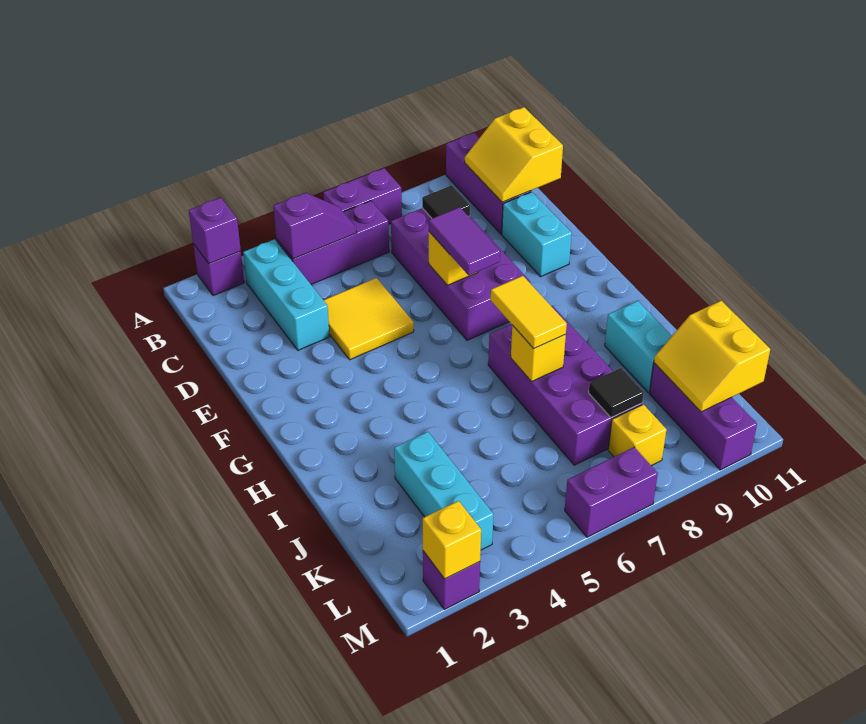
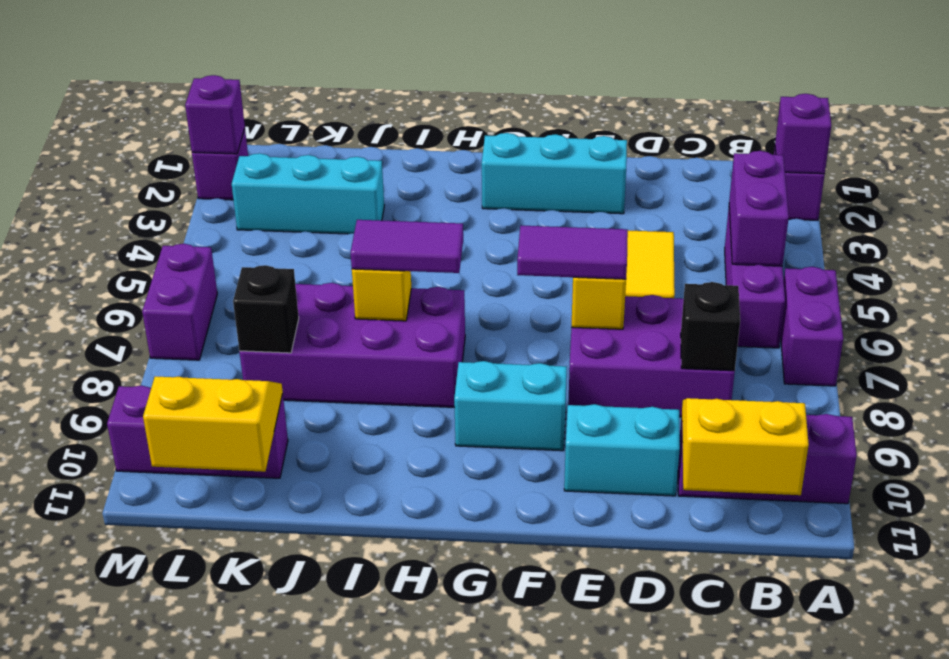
cyan 1x3 brick [243,239,330,350] -> cyan 1x3 brick moved to [482,133,627,214]
purple 1x2 slope [273,193,357,259] -> purple 1x2 brick [729,151,789,266]
purple 2x4 brick [391,208,530,340] -> purple 2x3 brick [568,295,735,417]
black 1x1 tile [422,185,470,218] -> black 1x1 brick [681,282,740,371]
yellow 1x2 tile [491,276,567,349] -> purple 1x2 tile [351,220,463,273]
cyan 1x2 brick [605,301,672,393] -> cyan 1x2 brick moved to [454,361,567,451]
black 1x1 tile [589,368,644,418] -> black 1x1 brick [233,265,299,353]
yellow 1x1 brick [608,404,667,466] -> none
yellow 1x1 brick [423,501,481,579] -> purple 1x1 brick [185,75,245,154]

